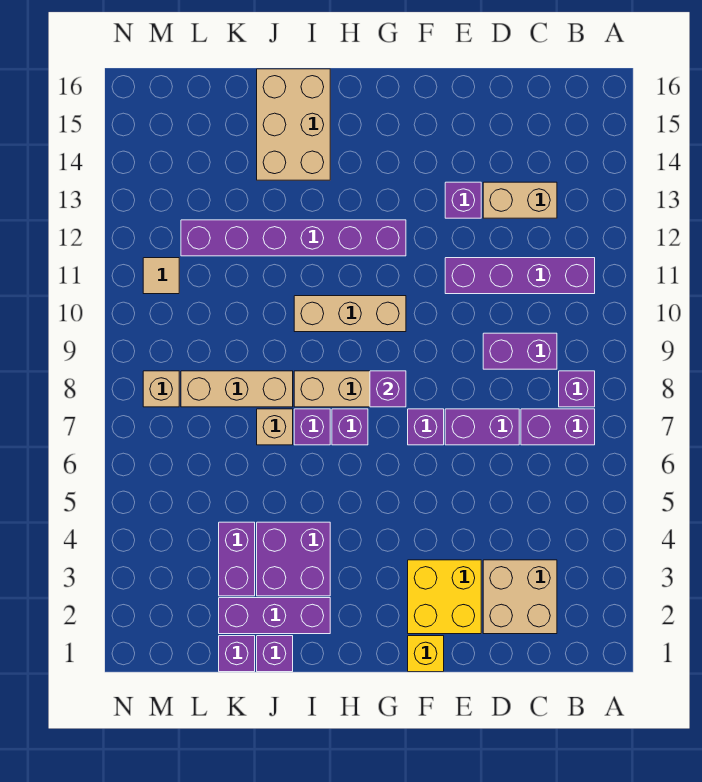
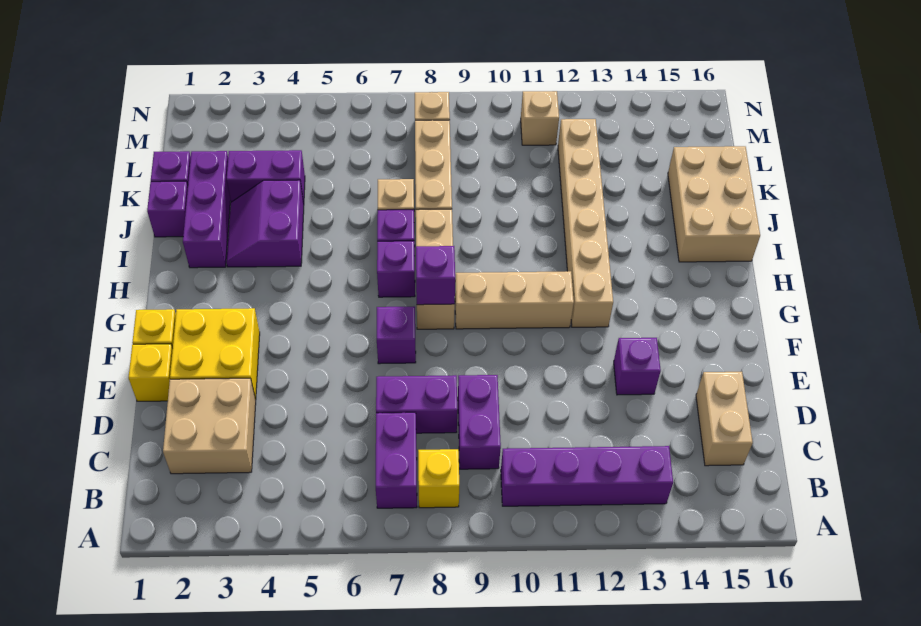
purple 1x1 brick [559,371,595,407] -> yellow 1x1 brick [418,449,459,508]
purple 1x4 brick [445,258,595,294] -> purple 1x4 brick turned to [501,446,673,506]
tan 1x2 brick [483,182,557,218] -> tan 1x2 brick moved to [696,372,753,466]
purple 1x2 brick [445,409,519,445] -> purple 1x2 brick turned to [376,375,457,433]
none -> yellow 1x1 brick [129,344,173,401]
tan 1x3 brick [294,296,406,332] -> tan 1x3 brick turned to [455,271,574,329]
purple 1x6 brick [181,220,406,256] -> tan 1x6 brick [558,119,613,327]
purple 2x2 brick [257,522,330,596] -> purple 2x2 slope [226,180,304,267]
tan 2x3 brick [257,69,330,180] -> tan 2x3 brick turned to [668,146,760,262]
tan 1x1 tile [143,258,179,294] -> tan 1x1 brick [521,91,559,145]

